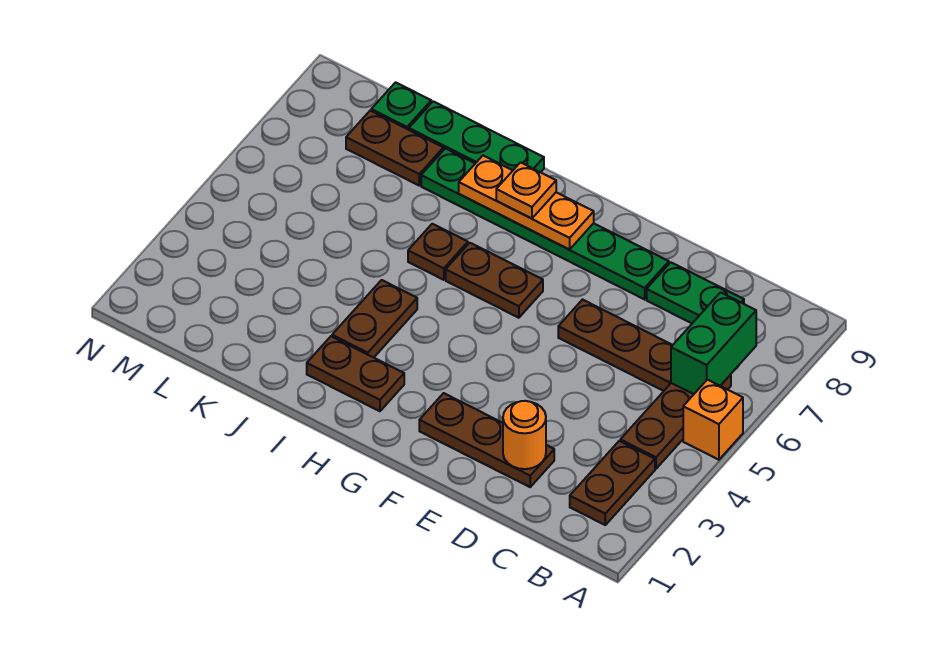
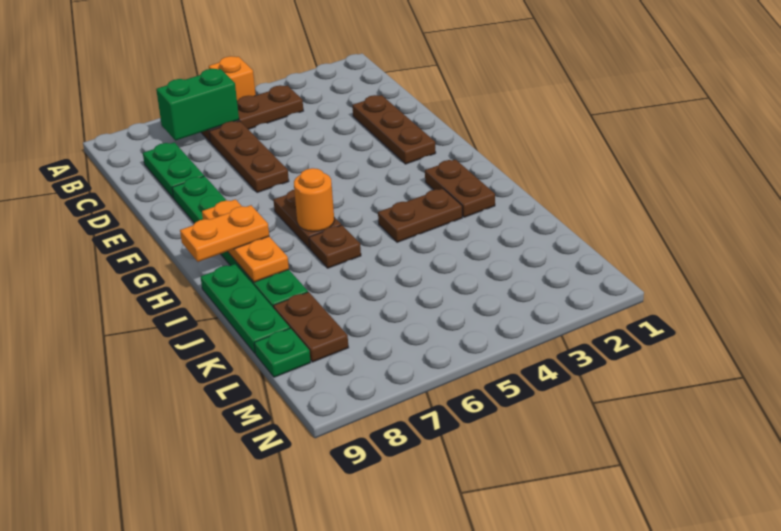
brown 1x2 plate [570,441,655,525] -> none
orange 1x1 round brick [503,401,546,469] -> orange 1x1 round brick moved to [294,168,334,231]
orange 1x1 plate [496,162,556,219] -> orange 1x2 plate [180,205,269,262]

